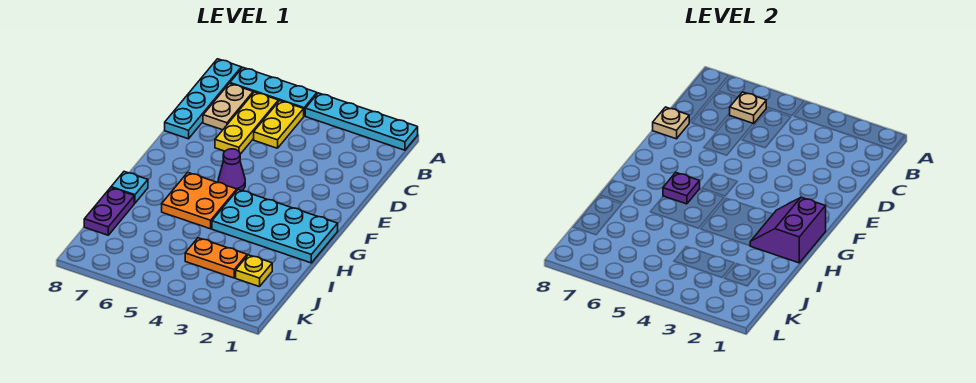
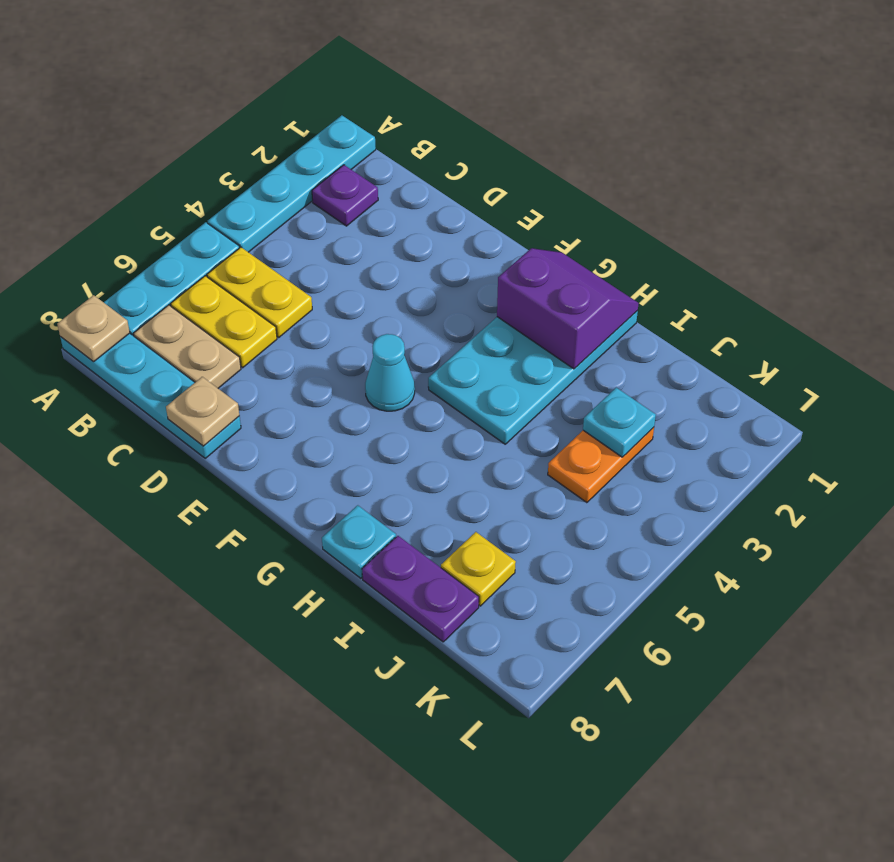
yellow 1x3 plate [215,92,278,154] -> yellow 1x2 plate [171,276,277,368]
tan 1x1 plate [729,92,766,124] -> tan 1x1 plate moved to [57,295,130,362]
purple 1x1 cone [218,149,245,191] -> cyan 1x1 cone [365,334,415,411]
purple 2x2 slope [750,197,826,263] -> purple 2x2 slope turned to [497,248,639,369]
orange 2x2 plate [162,173,237,229] -> none
purple 1x1 plate [663,173,700,204] -> purple 1x1 plate moved to [312,165,378,226]
yellow 1x1 plate [236,255,272,287] -> yellow 1x1 plate moved to [441,532,516,606]
none -> cyan 1x1 plate [583,388,656,457]

